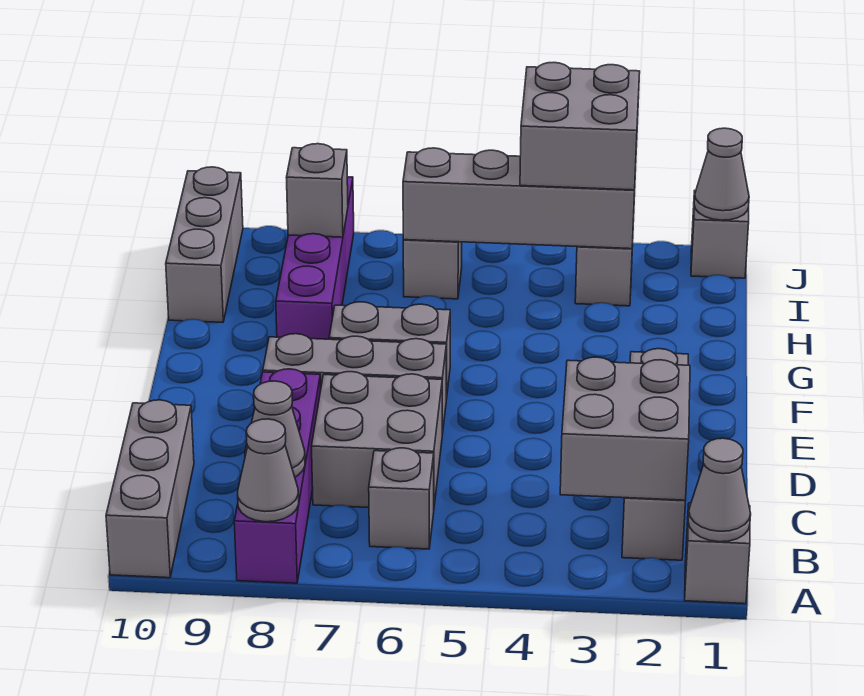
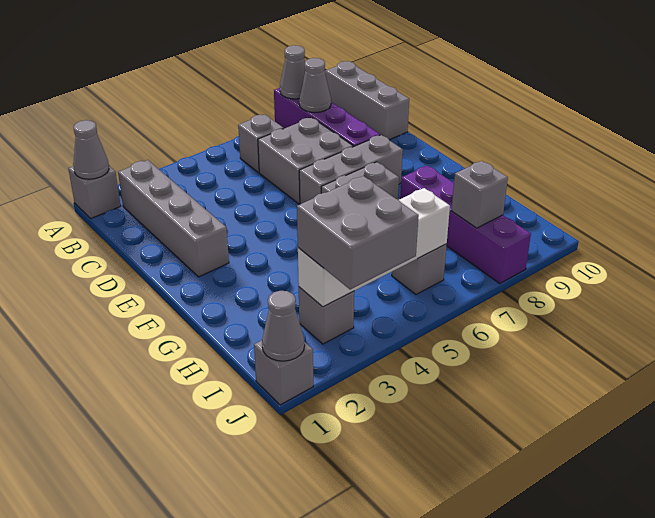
grey 2x2 brick [560,357,690,500] -> none
grey 1x3 brick [166,167,243,322] -> none
grey 1x4 brick [403,148,636,249] -> white 1x4 brick [298,188,450,307]

